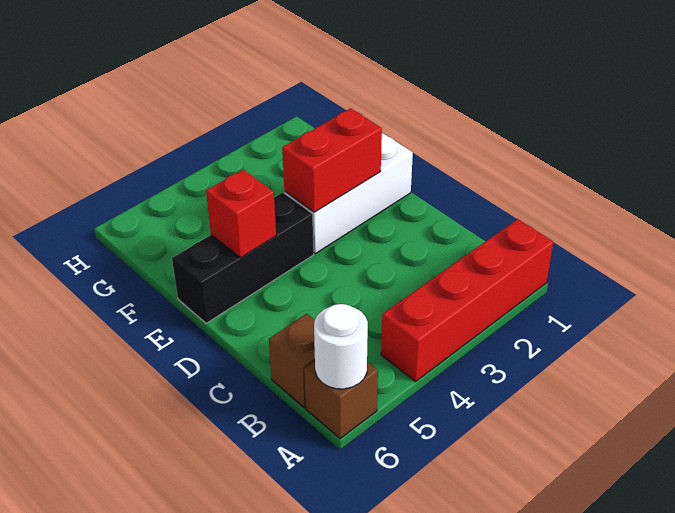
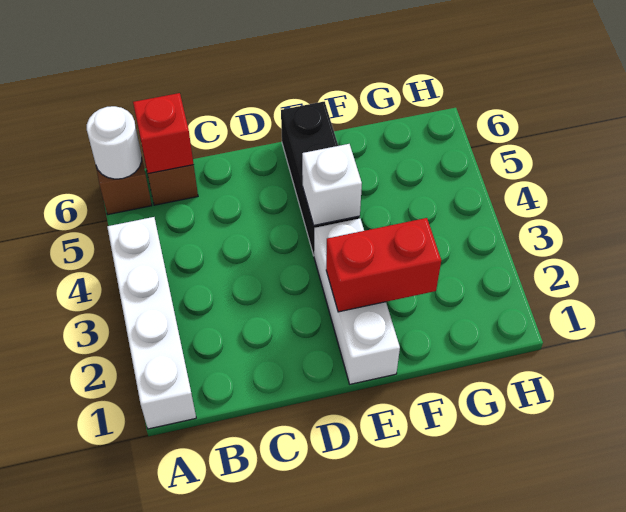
red 1x4 brick [381,219,553,382] -> white 1x4 brick [107,217,196,429]
red 1x2 brick [282,108,382,212] -> red 1x2 brick turned to [326,218,441,312]
none -> white 1x1 brick [302,144,362,225]
red 1x1 brick [206,170,276,258] -> red 1x1 brick moved to [133,93,194,174]

